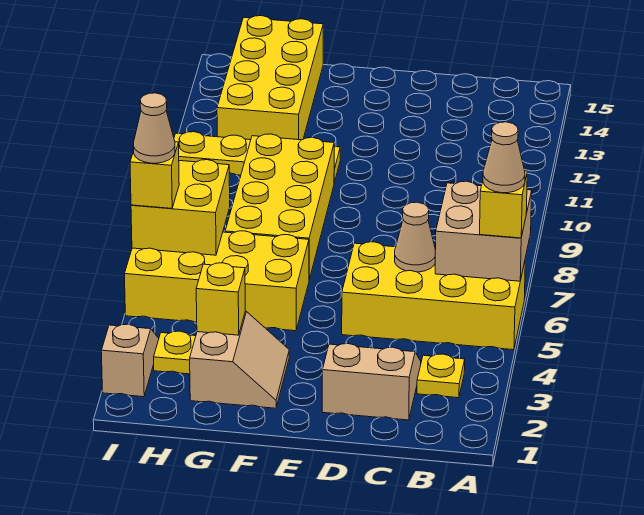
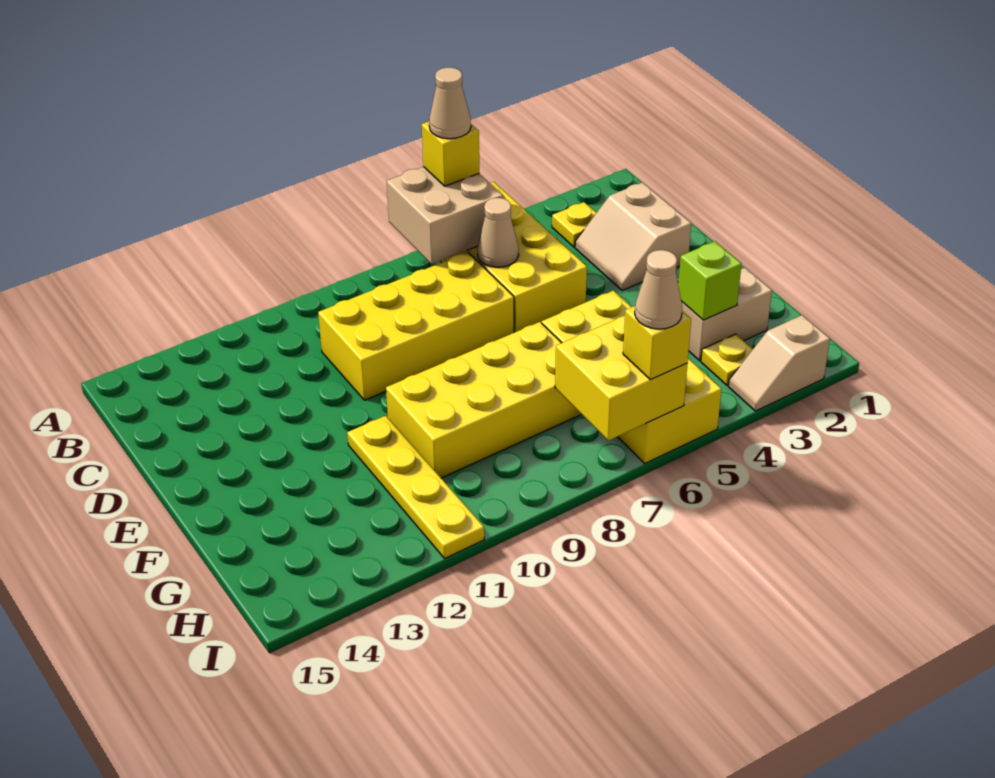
yellow 1x1 brick [196,263,245,335] -> lime 1x1 brick [678,241,741,320]
yellow 2x4 brick [217,16,323,140] -> yellow 2x4 brick moved to [318,252,514,400]

